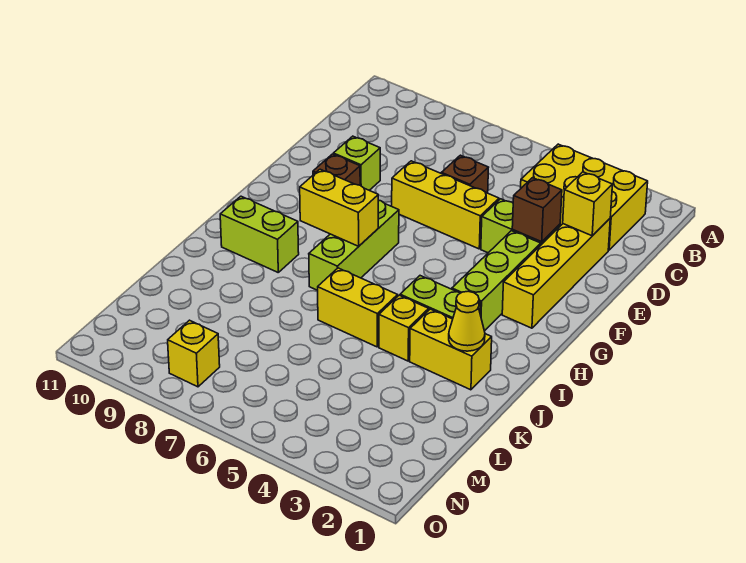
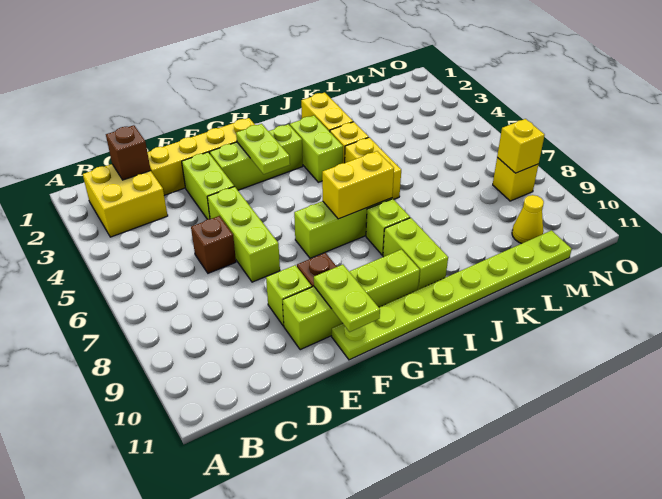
yellow 2x3 brick [521,144,648,250] -> yellow 2x2 brick [83,164,168,237]
yellow 1x1 brick [563,172,612,236] -> yellow 1x1 brick moved to [497,119,545,173]
brown 1x1 brick [512,178,562,242] -> brown 1x1 brick moved to [106,125,151,180]
yellow 1x3 brick [392,161,499,249] -> lime 1x3 brick [207,186,280,282]
none -> lime 1x4 brick [283,249,420,350]
none -> lime 1x2 plate [314,265,380,332]
none -> lime 1x8 plate [332,230,572,360]
none -> lime 1x2 plate [236,124,290,174]
yellow 1x2 brick [300,169,378,246] -> yellow 1x2 brick turned to [322,151,394,219]
none -> lime 1x1 brick [366,199,410,255]
yellow 1x1 cone [449,291,485,351] -> yellow 1x1 cone moved to [512,195,544,244]

